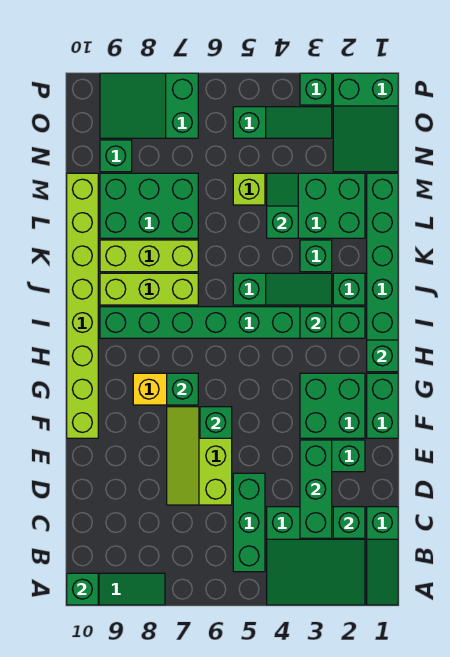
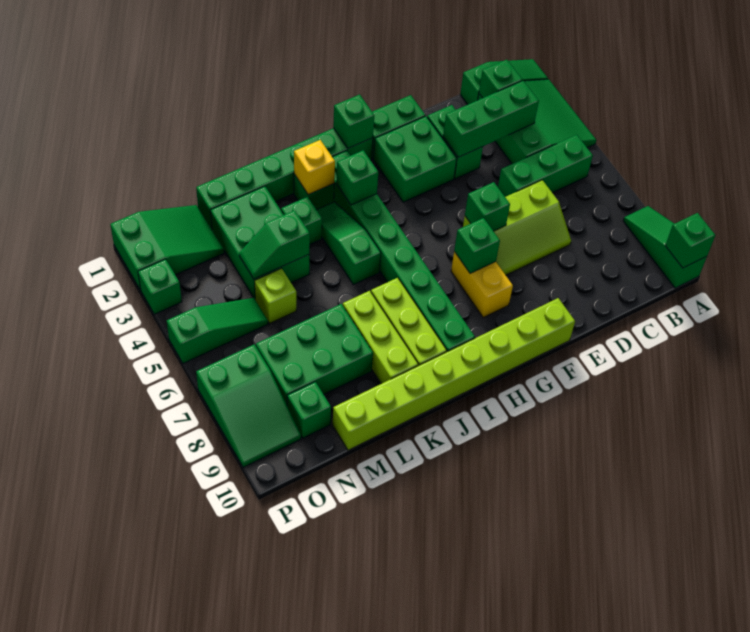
none -> yellow 1x1 brick [294,140,335,195]
green 2x3 brick [100,173,198,238] -> green 2x3 brick turned to [256,304,373,405]
green 1x3 slope [233,107,332,138] -> green 1x3 slope turned to [167,298,268,363]

